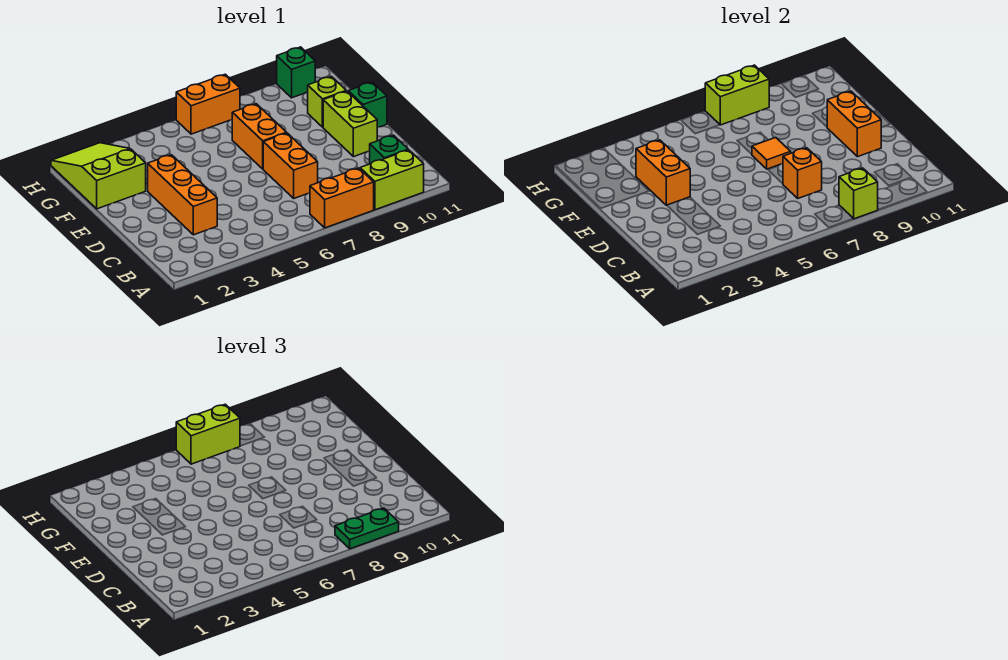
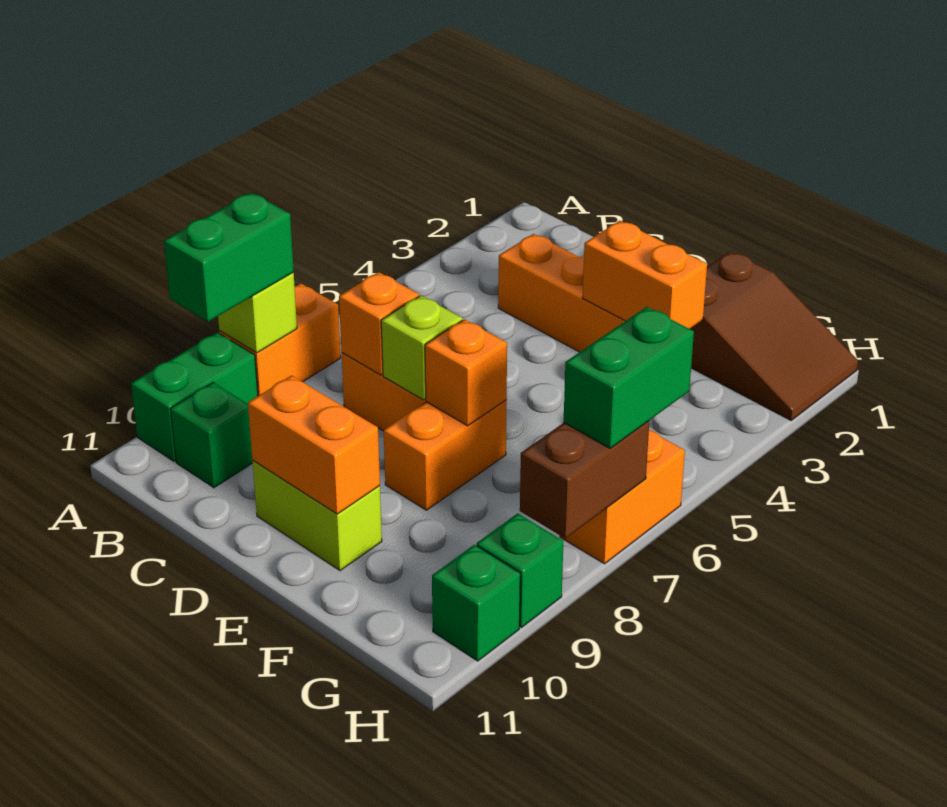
green 1x2 plate [335,508,399,549] -> green 1x2 brick [164,193,294,322]
lime 1x2 brick [360,150,424,210] -> green 1x2 brick [131,332,258,462]
orange 1x2 brick [232,104,287,169] -> orange 1x2 brick turned to [384,400,507,510]
orange 1x1 tile [752,138,791,169] -> orange 1x1 brick [425,319,507,426]
green 1x1 brick [348,82,387,128] -> green 1x1 brick moved to [477,513,563,628]
lime 2x3 slope [51,143,146,209] -> brown 2x3 slope [690,252,858,420]
lime 1x1 brick [308,77,346,127] -> lime 1x1 brick moved to [381,295,463,400]
lime 1x2 brick [176,404,240,464] -> green 1x2 brick [564,307,694,448]
lime 1x2 brick [705,65,769,125] -> brown 1x2 brick [520,421,649,538]

